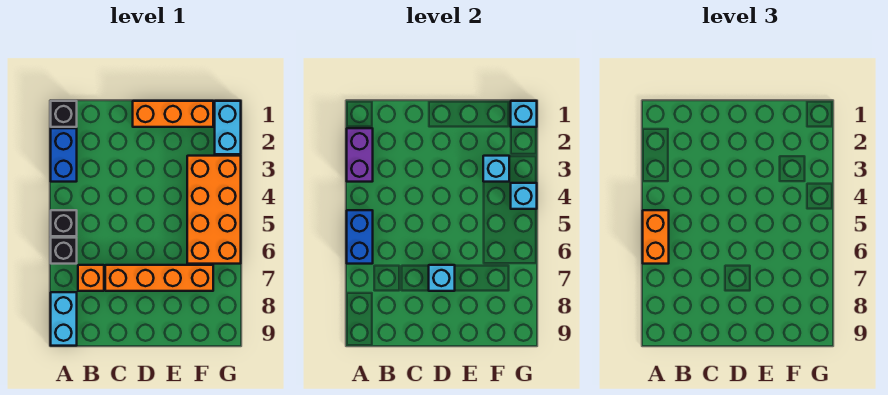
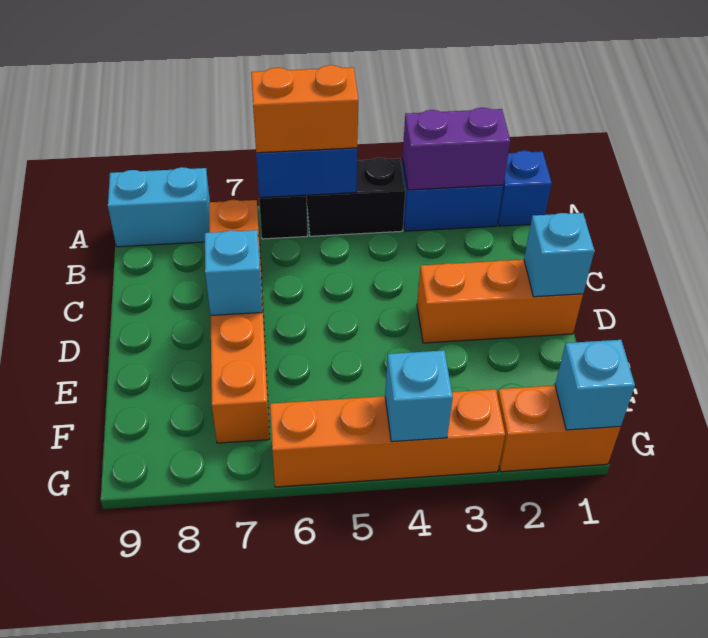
black 1x1 brick [51,101,77,127] -> blue 1x1 brick [498,151,552,226]
black 1x1 brick [51,210,77,236] -> black 1x2 brick [307,158,405,236]
orange 1x3 brick [133,101,213,127] -> orange 1x3 brick turned to [417,260,583,343]
orange 2x4 brick [187,156,241,264] -> orange 1x4 brick [270,389,505,487]
cyan 1x1 brick [483,156,509,182] -> cyan 1x1 brick moved to [524,213,594,297]
cyan 1x2 brick [215,101,241,154] -> orange 1x2 brick [497,385,621,472]

